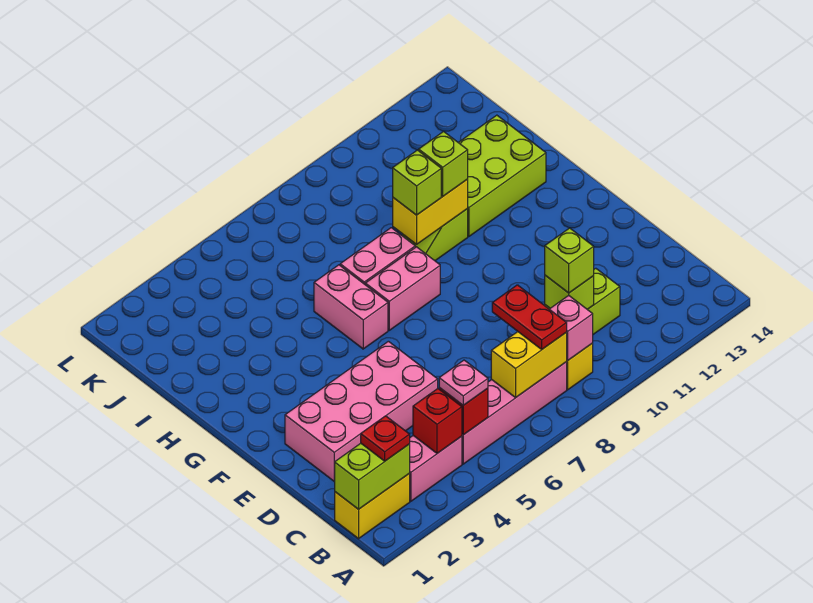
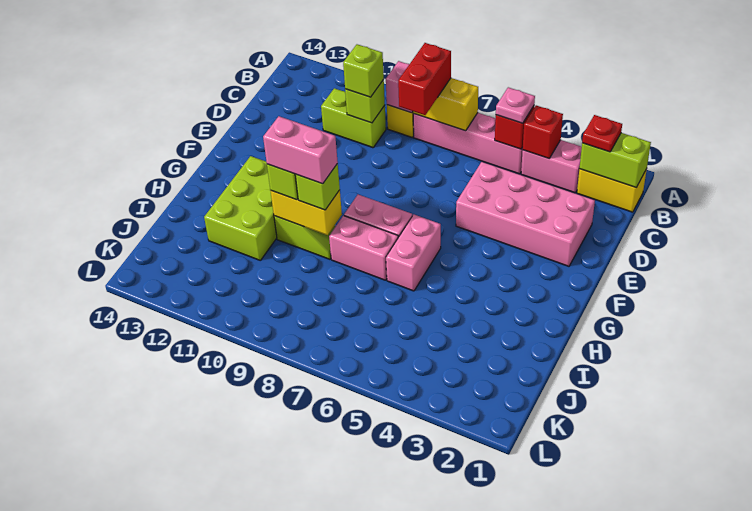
red 1x2 plate [492,285,567,349] -> red 1x2 brick [398,43,451,115]
none -> pink 1x2 brick [263,116,338,184]
lime 2x3 brick [458,115,546,237] -> lime 2x3 brick turned to [204,156,277,260]

